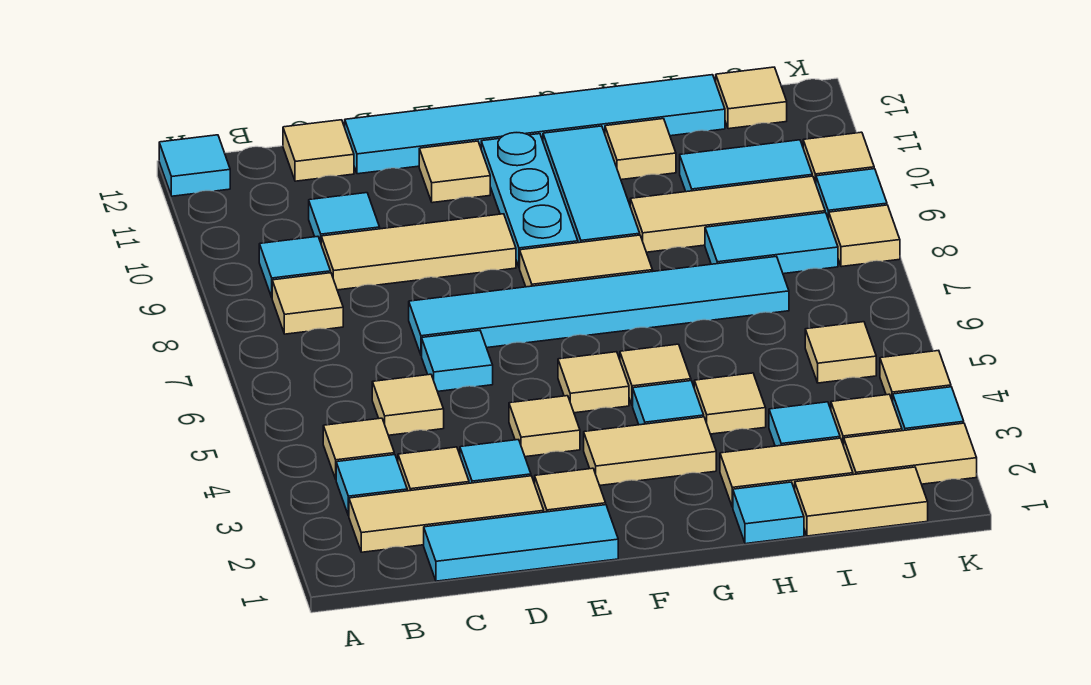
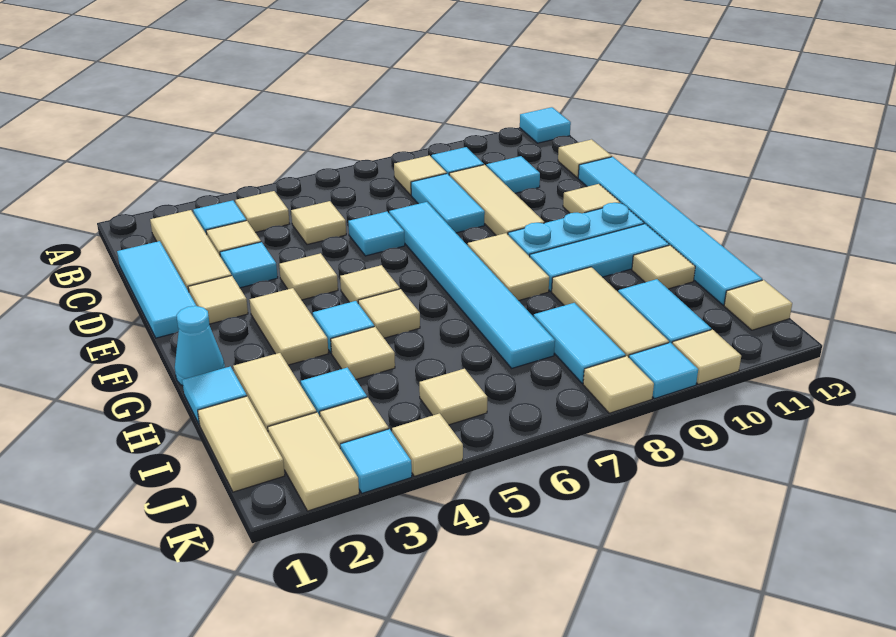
none -> cyan 1x2 tile [411,174,485,233]
none -> cyan 1x1 cone [175,306,225,386]

